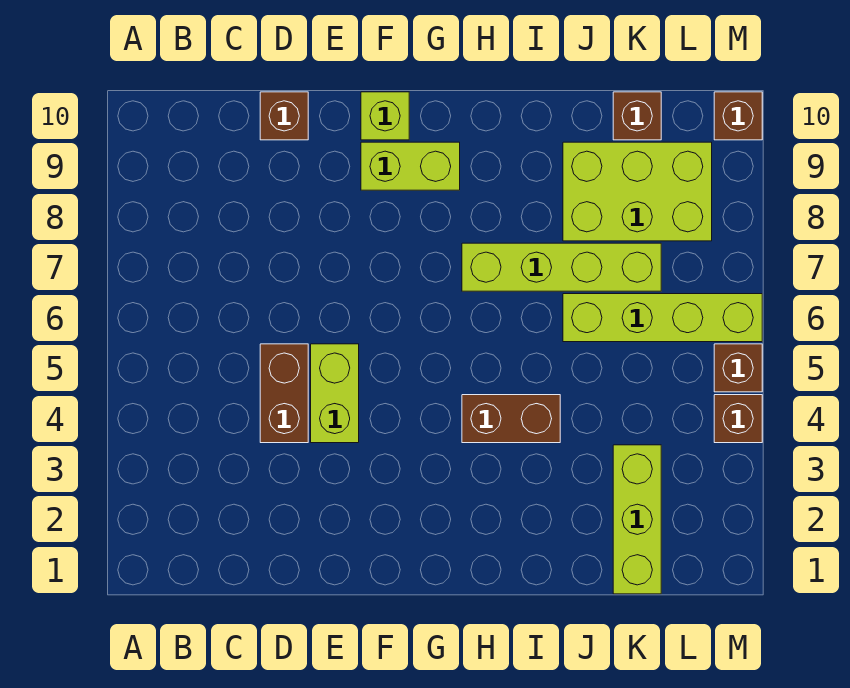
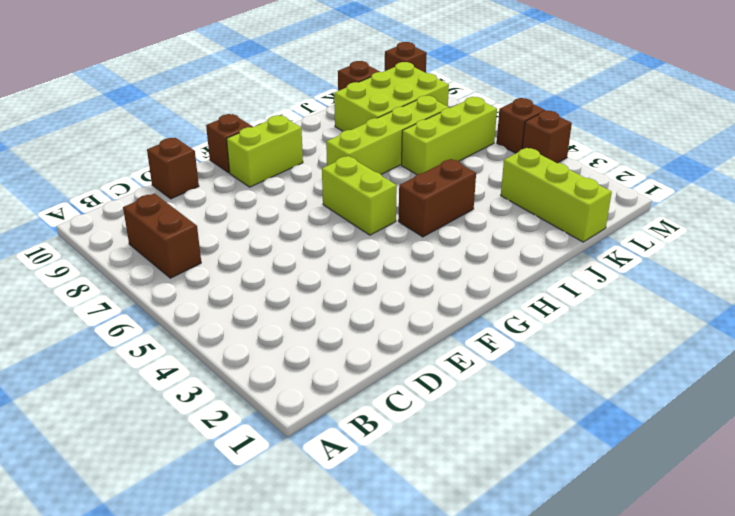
brown 1x2 brick [260,344,308,443] -> brown 1x2 brick moved to [123,193,201,278]
lime 1x2 brick [311,344,359,443] -> lime 1x2 brick moved to [322,156,397,235]
lime 1x1 brick [361,92,409,140] -> brown 1x1 brick [206,114,253,173]
lime 1x4 brick [563,294,762,342] -> lime 1x3 brick [402,97,497,174]

